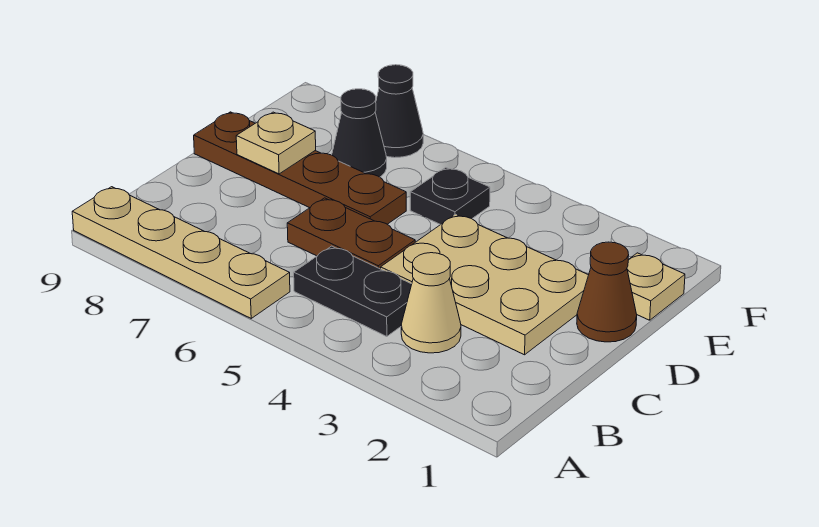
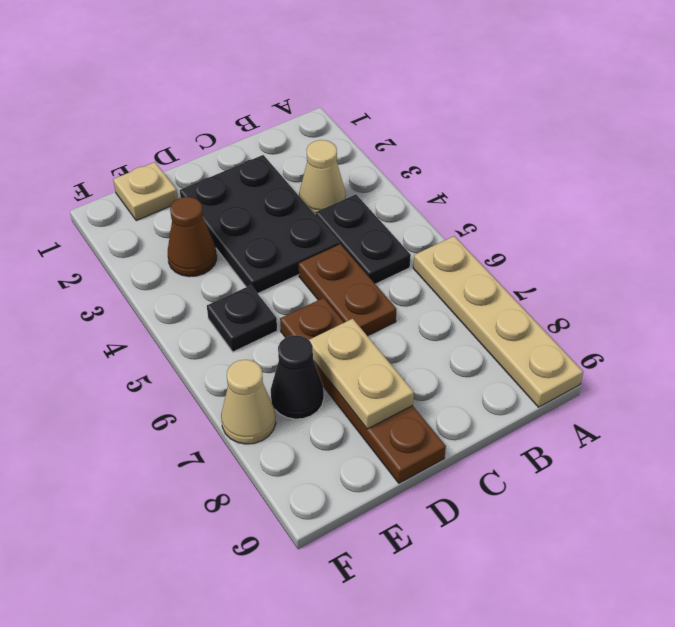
tan 2x3 plate [381,214,588,355] -> black 2x3 plate [180,155,339,293]
brown 1x1 cone [577,242,637,342] -> brown 1x1 cone moved to [168,197,217,277]
tan 1x1 plate [236,112,316,174] -> tan 1x2 plate [309,319,414,429]
black 1x1 cone [375,65,423,158] -> tan 1x1 cone [221,360,276,444]

